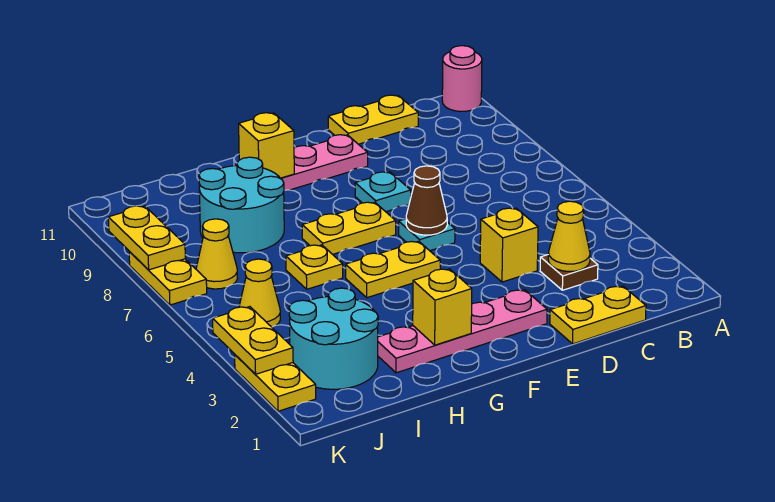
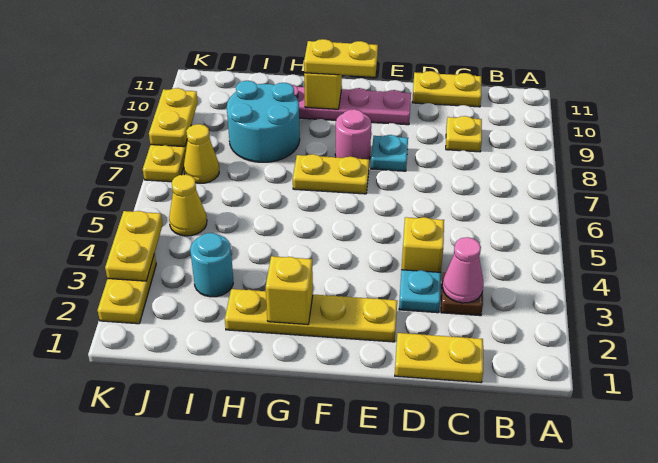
pink 1x1 round brick [442,46,482,111] -> pink 1x1 round brick moved to [335,109,371,159]
yellow 1x1 cone [548,201,590,271] -> pink 1x1 cone [443,237,484,303]
pink 1x4 plate [378,290,547,373] -> yellow 1x4 plate [225,289,397,342]
cyan 1x1 plate [399,219,455,251] -> cyan 1x1 plate moved to [399,270,441,313]
brown 1x1 cone [406,166,447,235] -> none
yellow 1x2 plate [346,241,440,298] -> yellow 1x2 plate moved to [304,39,378,77]
yellow 1x1 plate [286,245,343,289] -> yellow 1x1 plate moved to [446,116,482,152]
cyan 2x2 round brick [289,288,378,389] -> cyan 1x1 round brick [190,233,233,297]

